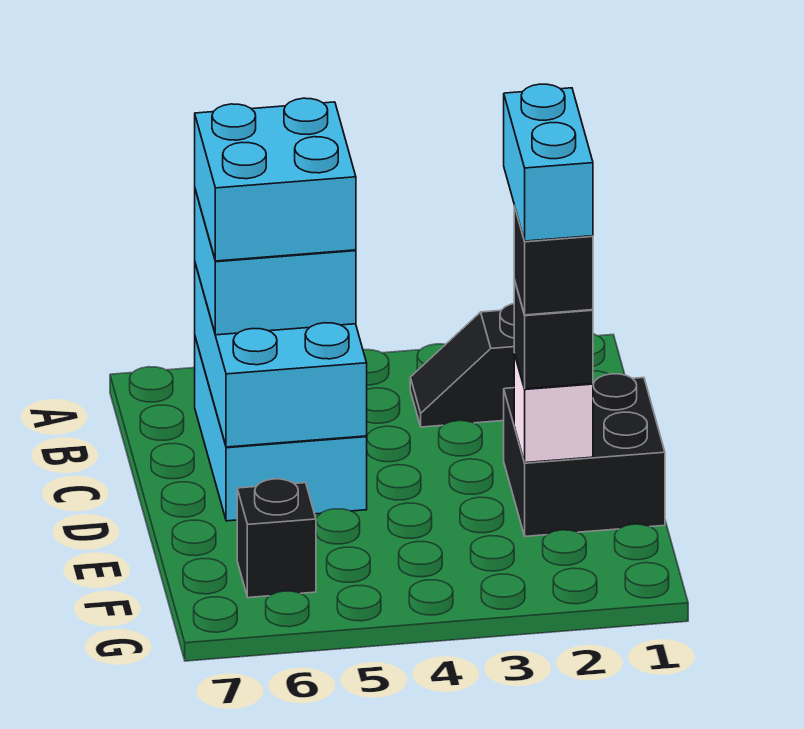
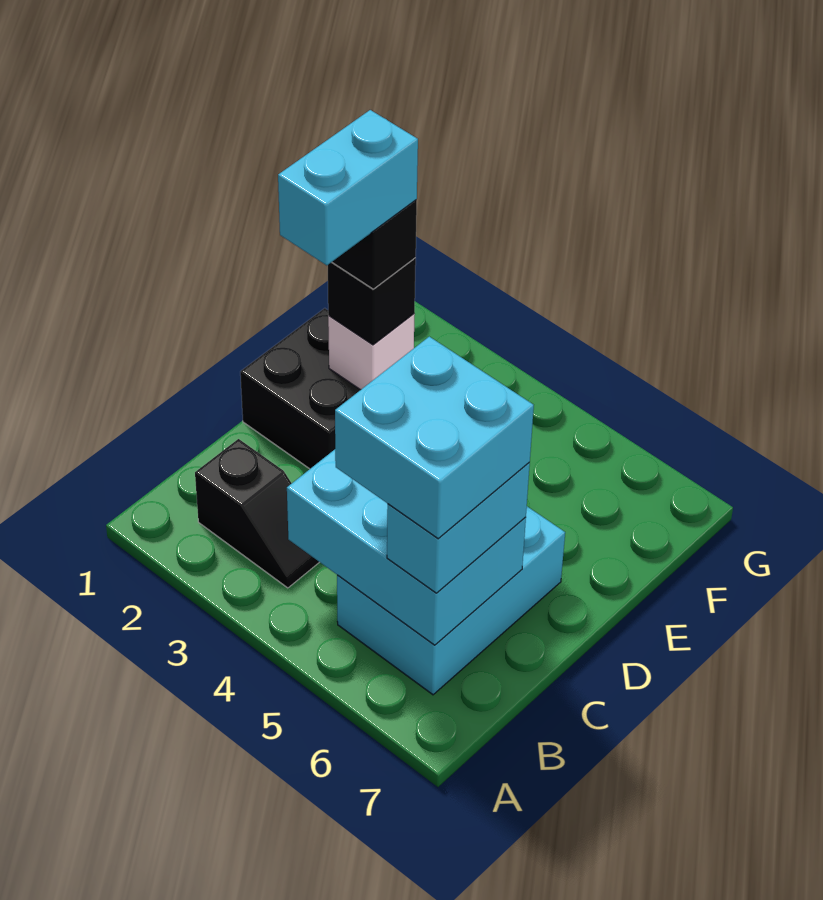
cyan 2x3 brick [195,264,367,447] -> cyan 2x3 brick turned to [287,450,526,645]
cyan 2x2 brick [195,190,356,335] -> cyan 1x2 brick [387,463,530,593]
black 1x1 brick [237,479,316,598] -> none

